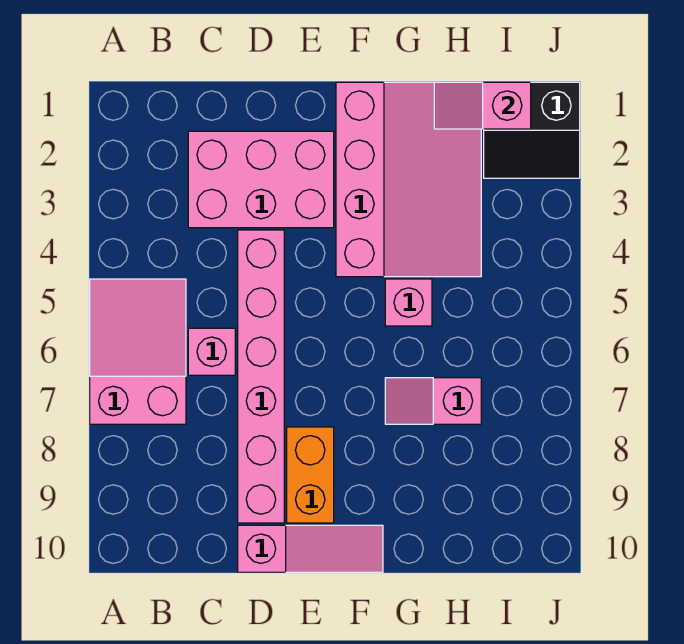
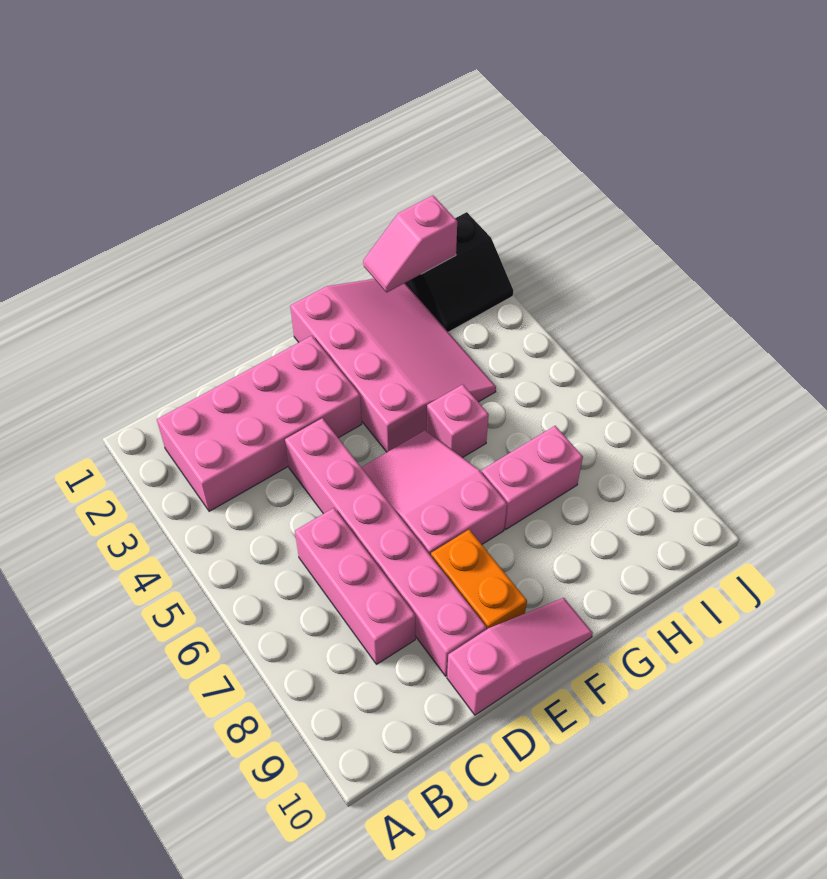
pink 2x3 slope [90,279,186,424] -> pink 2x3 slope moved to [361,430,507,556]
pink 2x3 brick [188,131,334,228] -> pink 2x4 brick [157,336,362,511]
pink 1x1 brick [188,328,235,375] -> pink 1x3 brick [295,508,415,664]
pink 1x2 slope [385,378,481,424] -> pink 1x2 brick [482,426,583,529]

